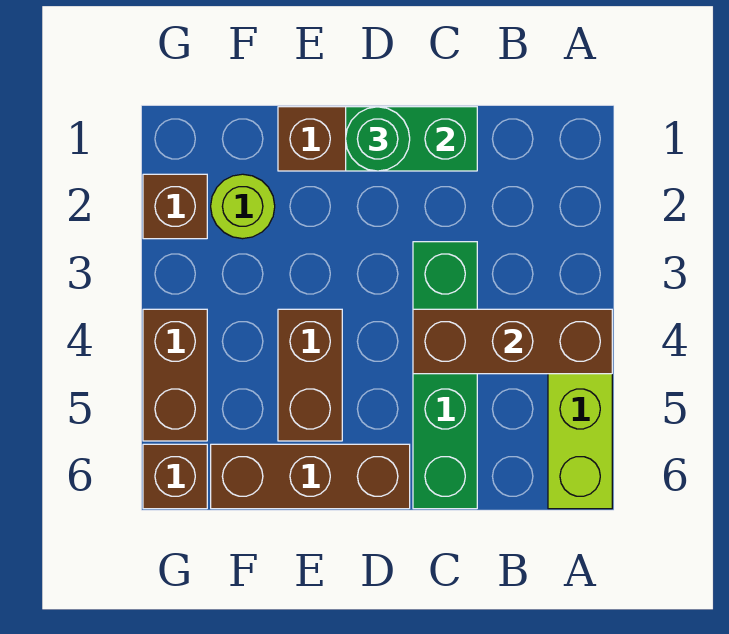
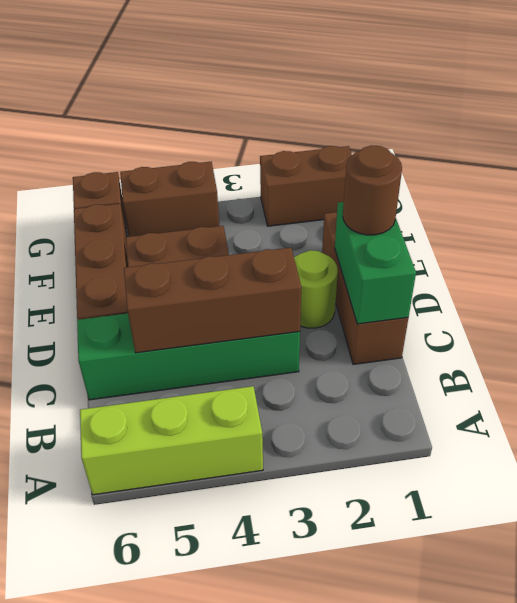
brown 1x3 brick [413,309,612,374] -> brown 1x3 brick turned to [124,248,301,353]
green 1x1 round brick [346,107,410,171] -> brown 1x1 round brick [343,146,402,235]
lime 1x1 round brick [211,174,275,239] -> lime 1x1 round brick moved to [294,250,338,328]
brown 1x1 brick [143,174,207,239] -> brown 1x2 brick [260,146,352,226]

